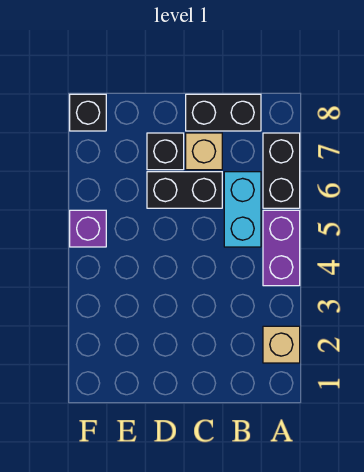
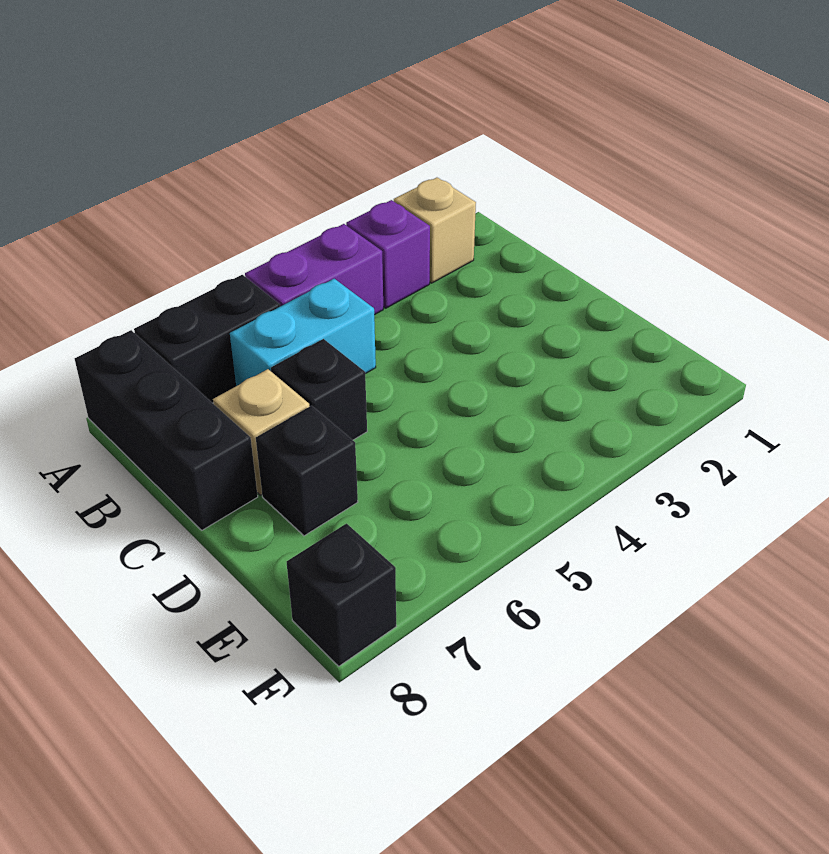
black 1x2 brick [186,94,261,131] -> black 1x3 brick [75,330,258,530]
black 1x2 brick [147,172,222,208] -> black 1x1 brick [271,339,367,440]
purple 1x1 brick [70,210,106,247] -> purple 1x1 brick moved to [346,200,430,308]

